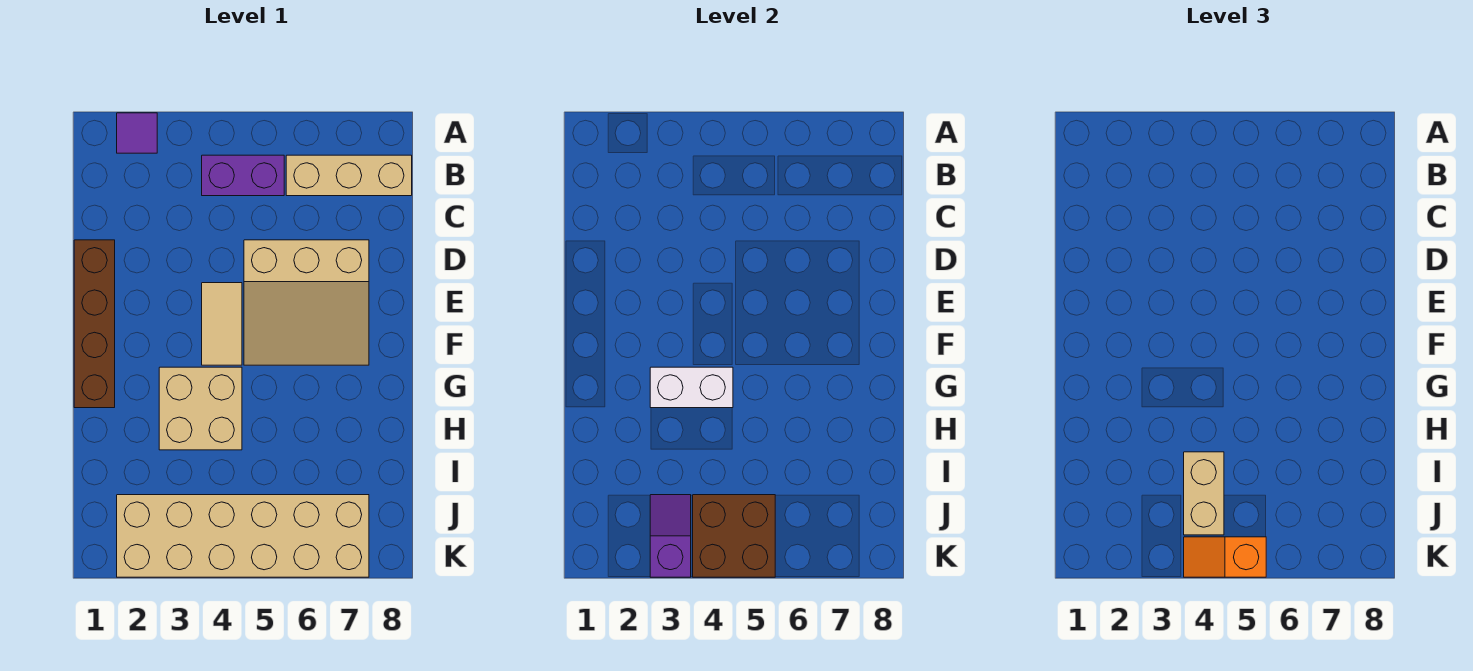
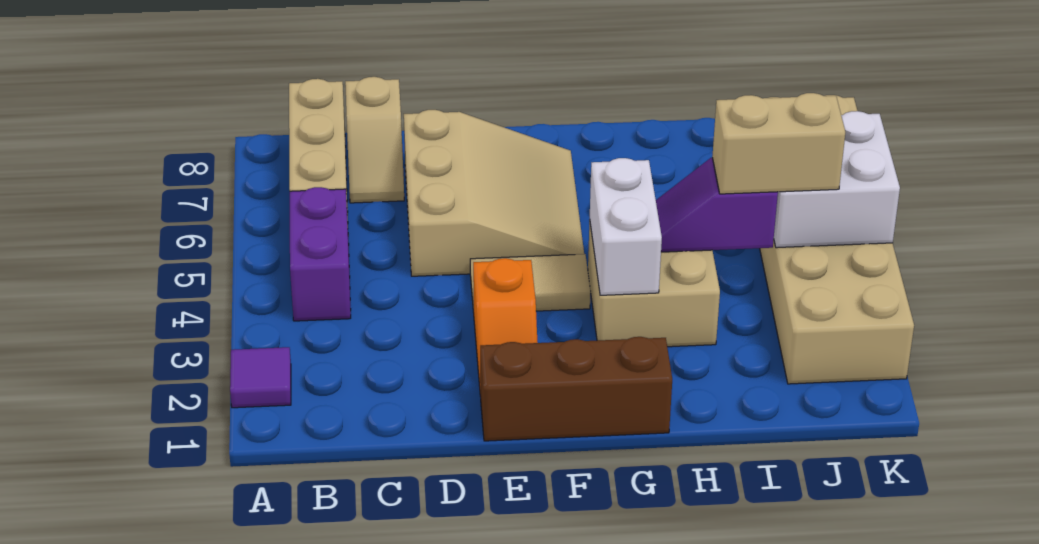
none -> tan 1x2 slope [345,77,404,203]
brown 1x4 brick [74,240,115,408] -> brown 1x3 brick [480,337,672,441]
purple 1x2 slope [650,495,691,577] -> purple 1x2 slope moved to [656,158,778,252]
brown 2x2 brick [693,495,775,577] -> white 2x2 brick [774,111,900,248]
orange 1x2 slope [1184,537,1266,577] -> orange 1x2 slope moved to [473,258,538,397]

